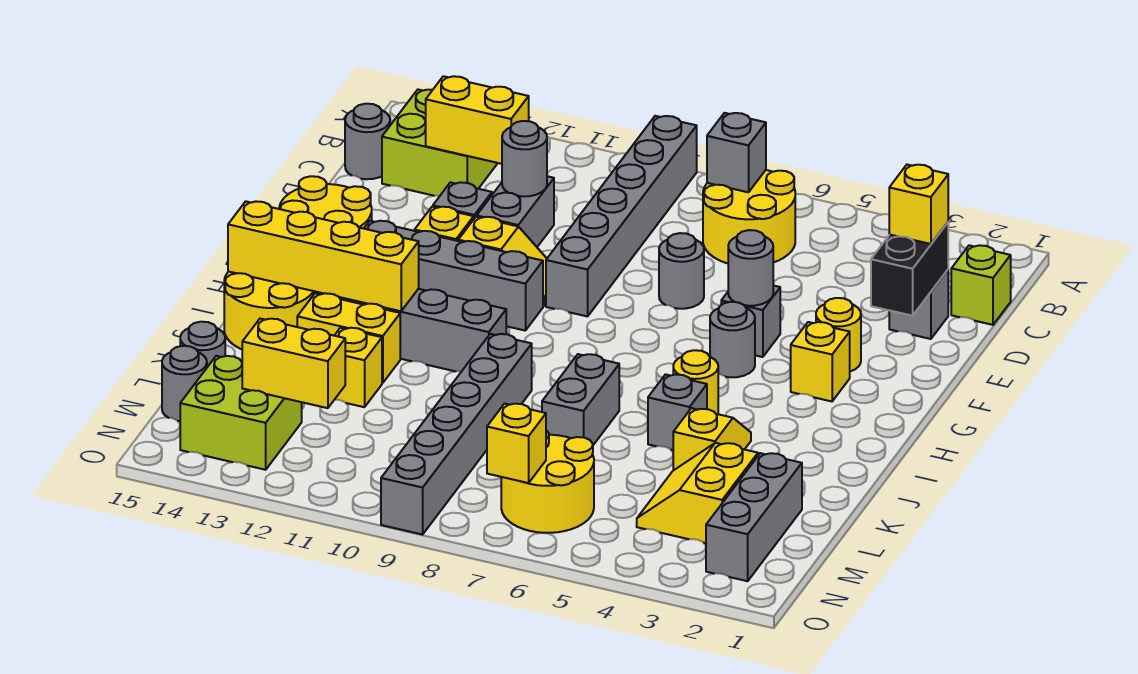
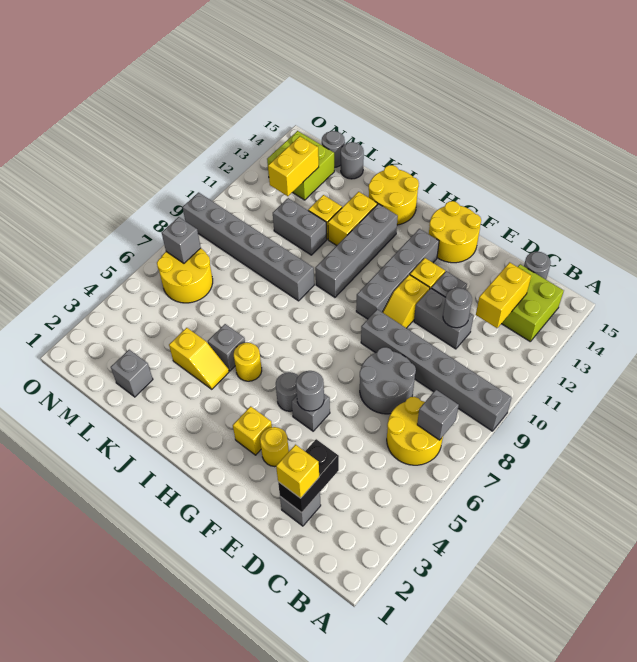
lime 1x1 brick [951,245,1011,325] -> none
black 1x2 brick [871,222,948,316] -> black 1x2 brick turned to [278,439,339,513]
grey 1x1 round brick [659,233,704,309] -> grey 2x2 round brick [360,347,416,414]
yellow 1x4 brick [228,201,419,311] -> none
grey 1x2 brick [542,354,619,445] -> grey 1x2 brick moved to [273,198,327,255]
grey 1x3 brick [706,453,802,581] -> grey 1x1 brick [111,350,153,397]
yellow 2x2 slope [637,443,758,543] -> none
yellow 1x1 brick [487,404,546,483] -> grey 1x1 brick [162,217,201,263]

